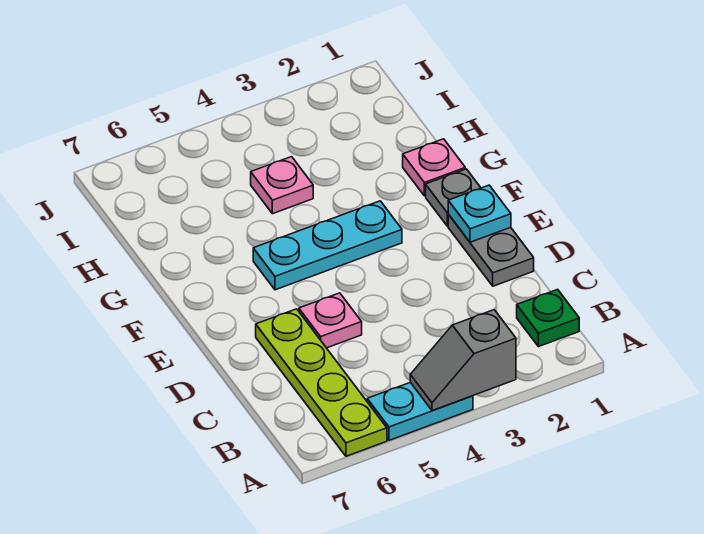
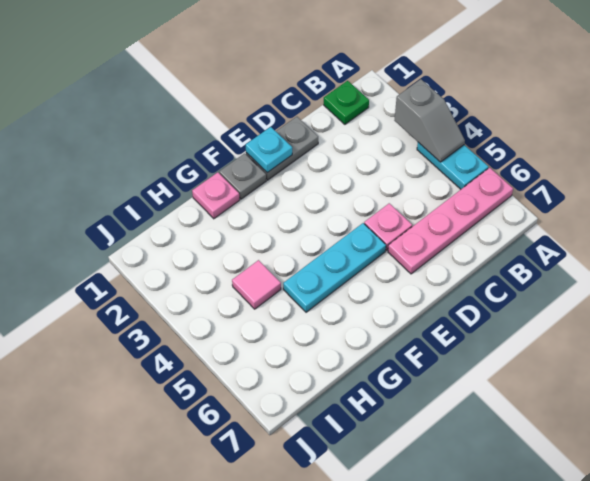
lime 1x4 plate [256,309,387,456] -> pink 1x4 plate [388,168,513,274]
cyan 1x3 plate [253,201,402,290] -> cyan 1x3 plate turned to [283,223,386,312]
pink 1x1 plate [251,157,313,214] -> pink 1x1 tile [232,260,281,309]

